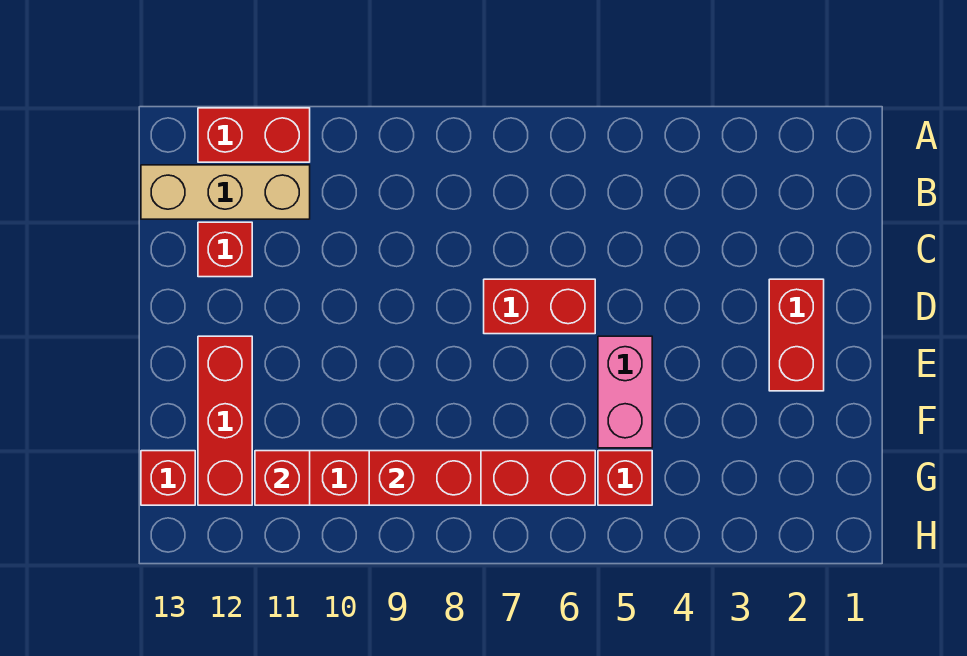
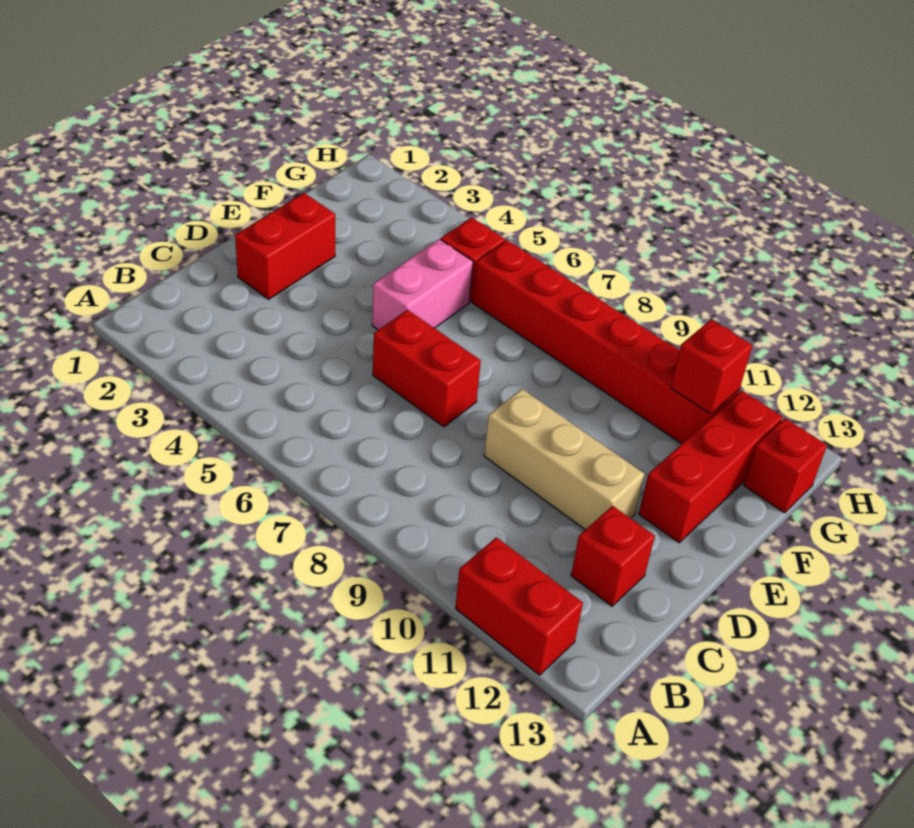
tan 1x3 brick [141,165,310,219] -> tan 1x3 brick moved to [484,389,644,530]
red 1x2 brick [369,451,481,505] -> none

